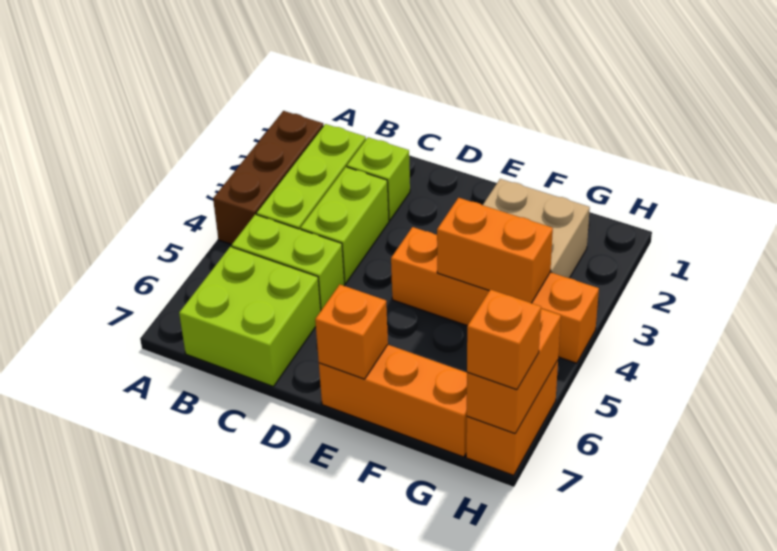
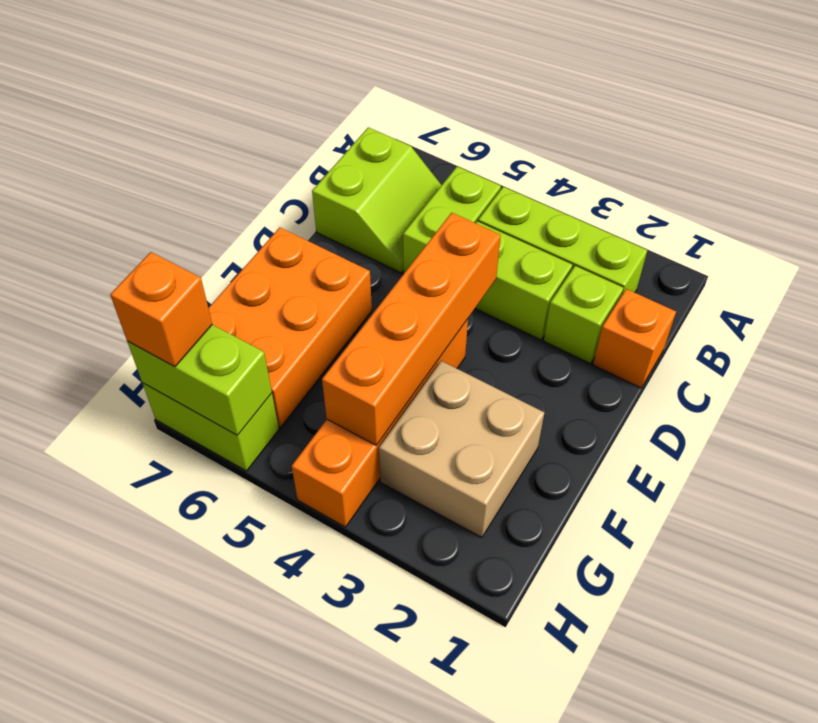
brown 1x3 brick [213,111,323,245] -> none
lime 2x2 brick [179,247,321,386] -> lime 2x2 slope [312,127,442,273]
orange 1x3 brick [319,345,467,457] -> orange 2x3 brick [209,227,372,427]
orange 1x1 brick [315,285,388,379] -> orange 1x1 brick moved to [593,289,676,388]
orange 1x2 brick [437,198,553,303] -> orange 1x4 brick [322,213,501,445]
orange 1x2 brick [466,360,558,475] -> lime 1x2 brick [142,383,279,471]
orange 1x2 brick [467,309,561,433] -> lime 1x2 brick [127,325,272,435]

